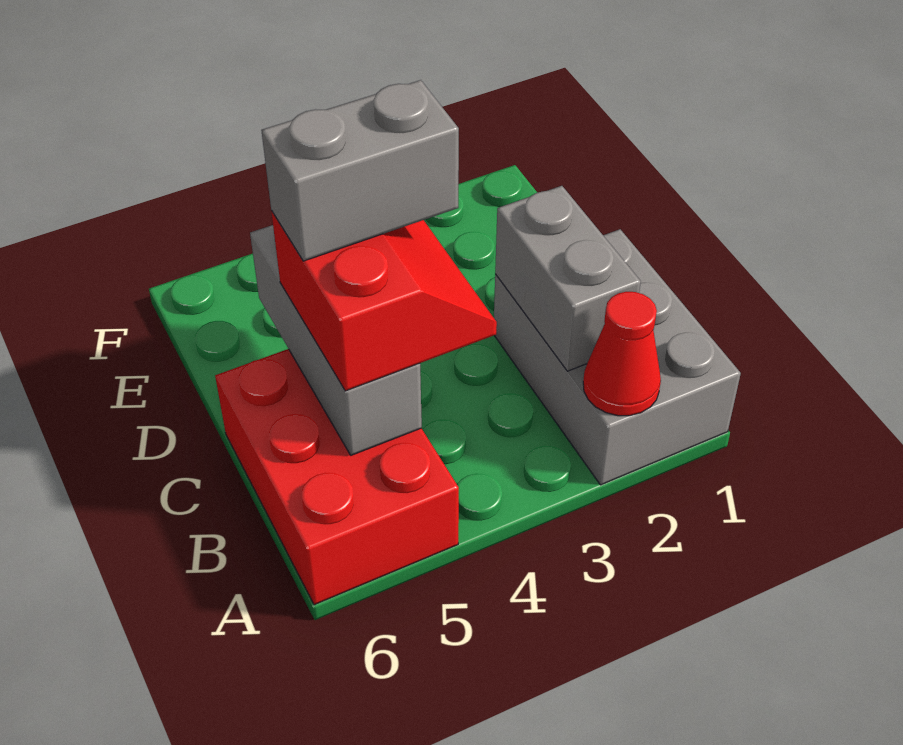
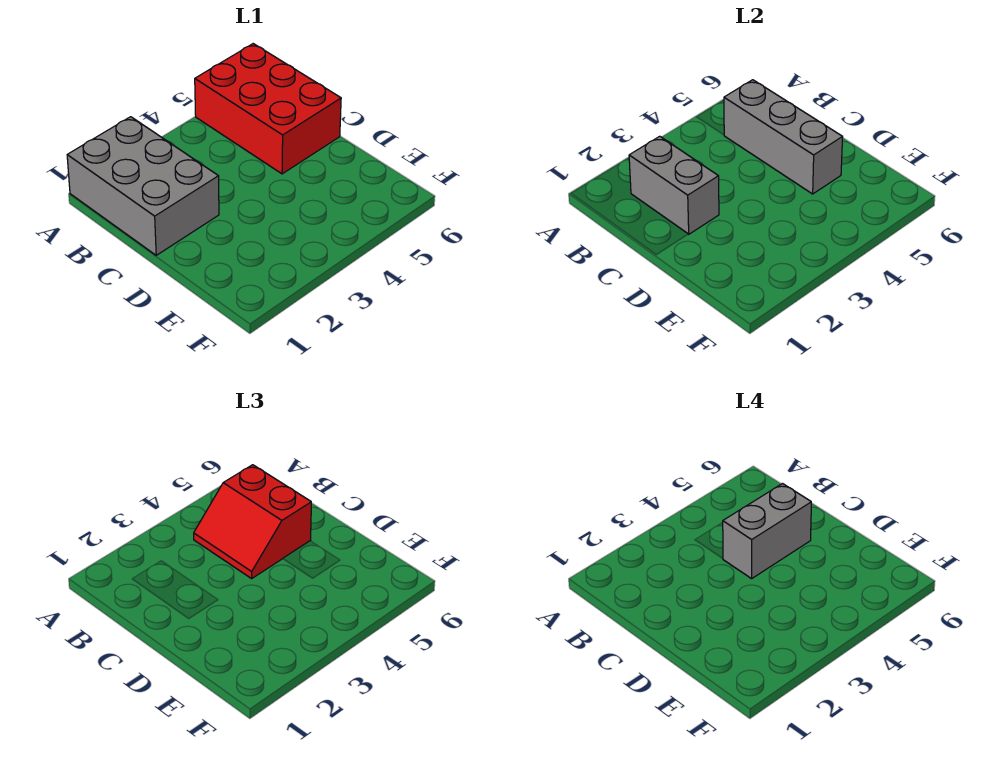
red 1x1 cone [583,292,661,416] -> none

